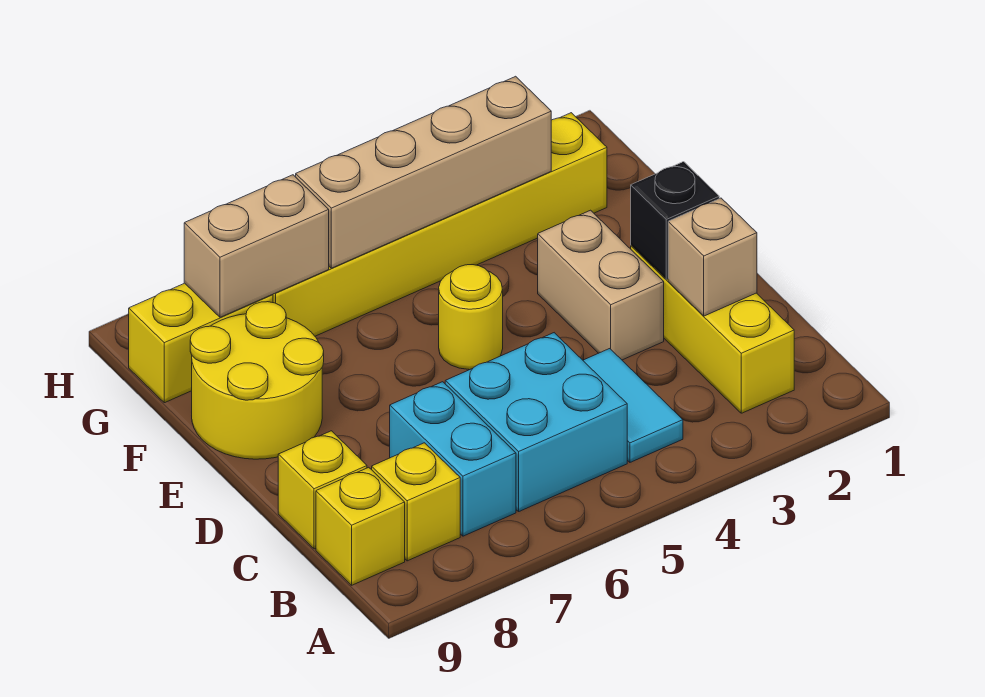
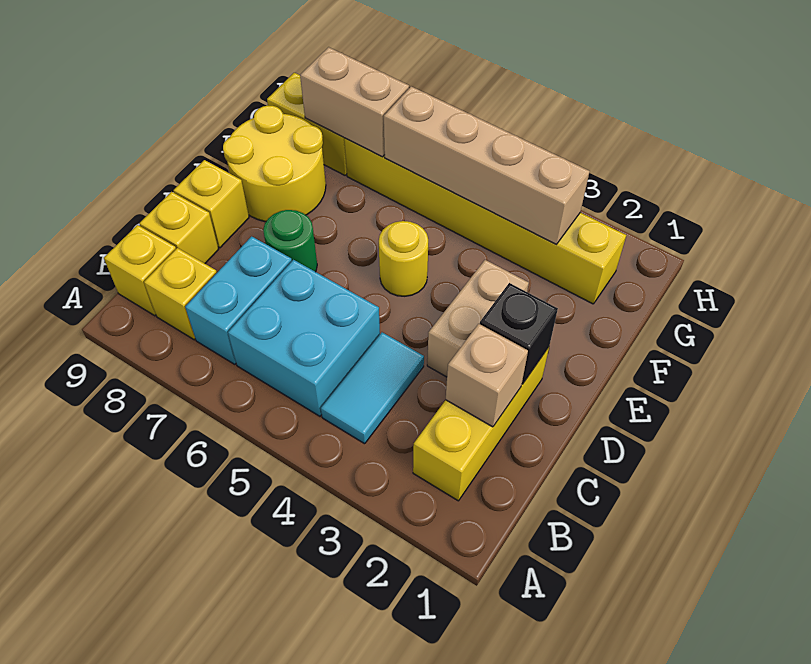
none -> green 1x1 round brick [263,210,317,272]
none -> yellow 1x1 brick [173,160,249,248]

